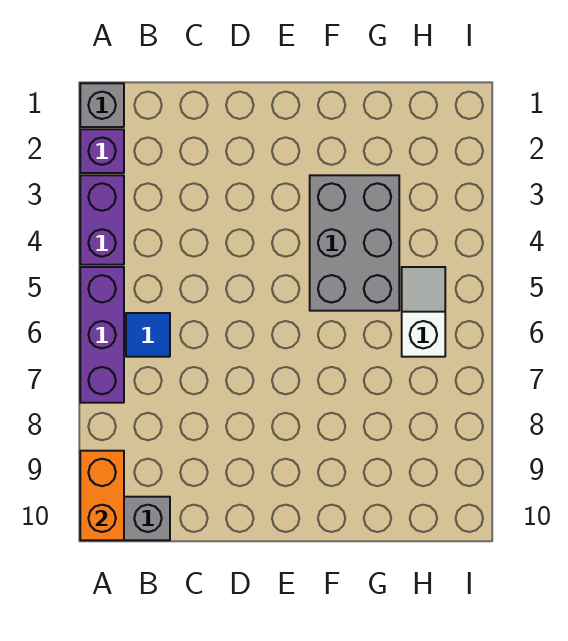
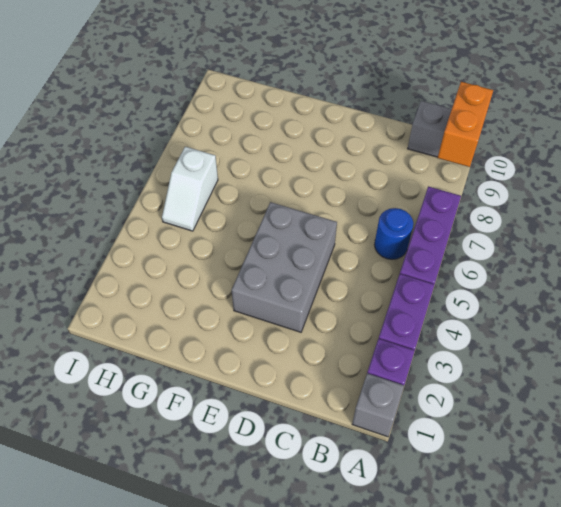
blue 1x1 tile [126,313,170,357] -> blue 1x1 round brick [374,208,413,259]
grey 2x3 brick [310,175,399,311] -> grey 2x3 brick moved to [232,202,337,332]

